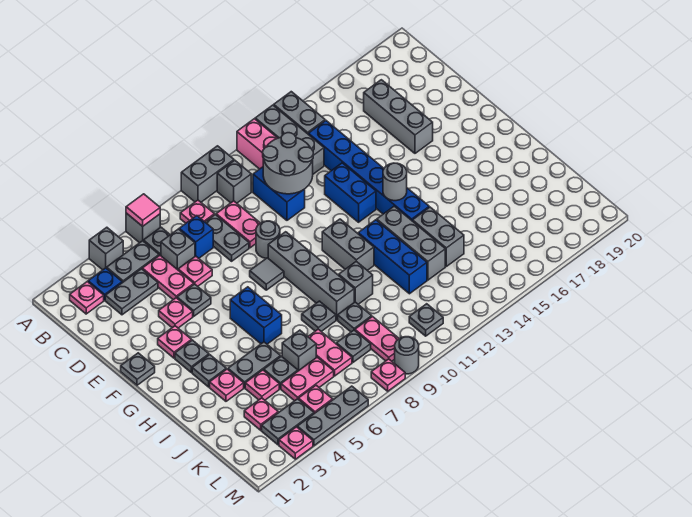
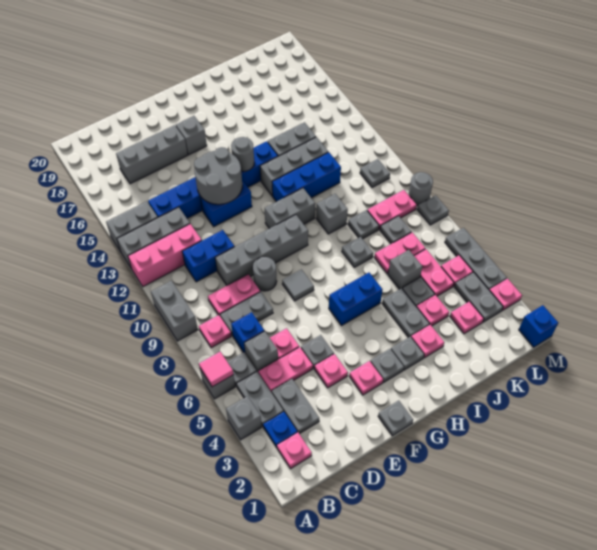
grey 1x1 brick [217,160,251,203] -> grey 1x1 brick moved to [176,116,207,155]
grey 2x2 round brick [263,133,313,194] -> grey 2x2 round brick moved to [194,147,242,204]
grey 1x4 brick [268,232,354,320] -> grey 1x4 brick moved to [215,215,308,285]
none -> blue 1x1 brick [519,305,558,347]
pink 1x1 plate [371,359,405,391] -> grey 1x1 plate [417,195,449,225]

